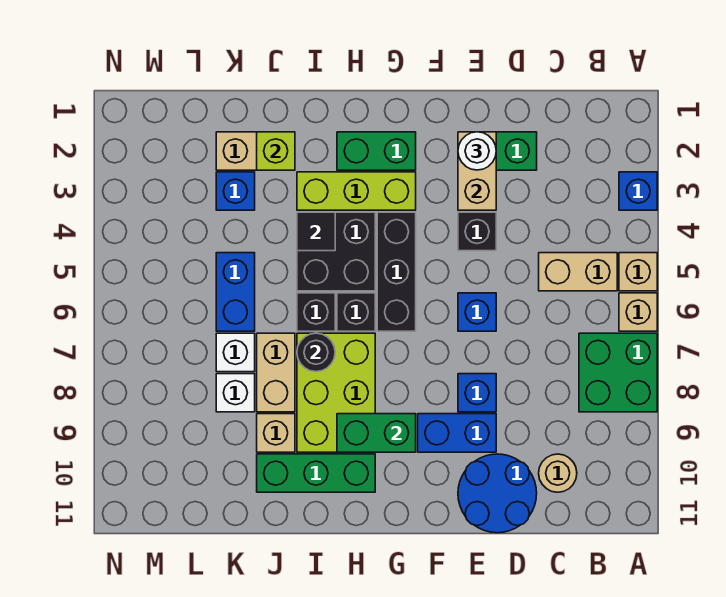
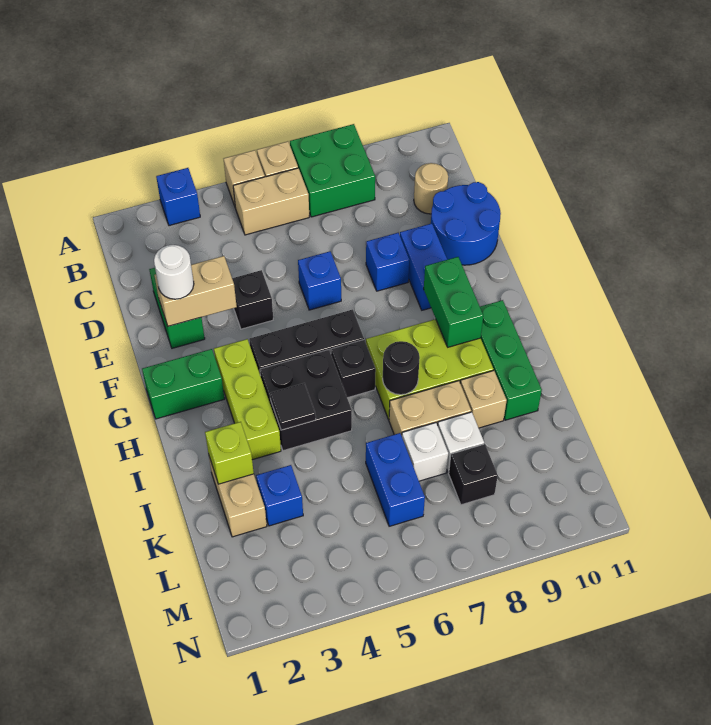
tan 1x2 brick [539,253,617,291] -> tan 1x2 brick turned to [233,168,309,235]
green 1x2 brick [337,132,416,170] -> green 1x2 brick turned to [142,349,225,419]
black 1x1 brick [297,293,335,331] -> black 1x1 brick moved to [449,444,498,505]
blue 1x2 brick [216,253,255,331] -> blue 1x2 brick turned to [366,433,425,526]

